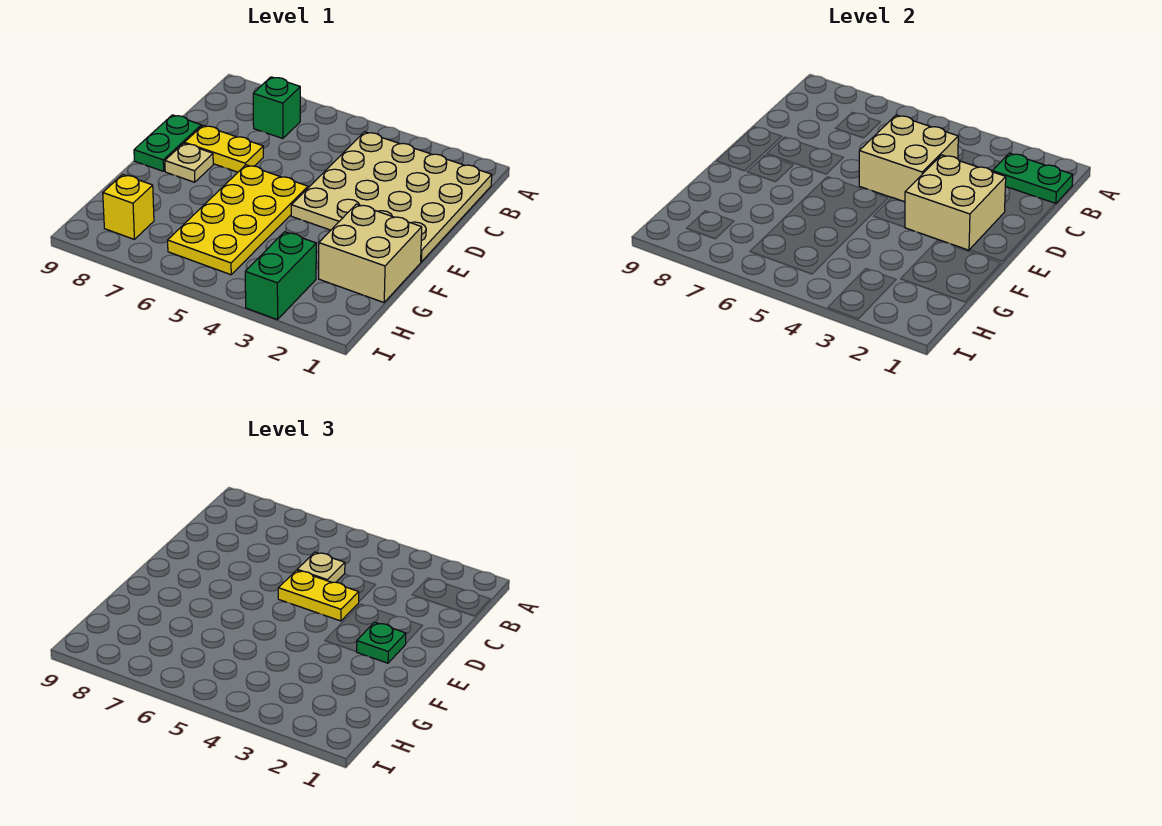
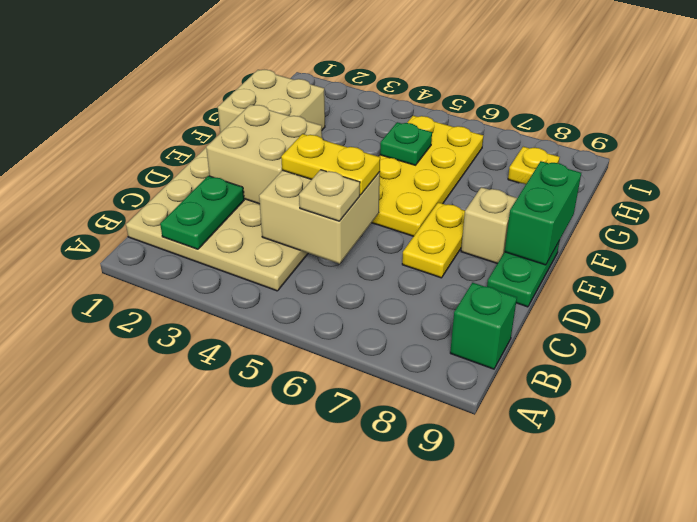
green 1x2 plate [992,153,1073,204] -> green 1x2 plate turned to [160,176,244,249]
green 1x1 brick [253,77,300,139] -> green 1x1 brick moved to [450,283,517,369]
yellow 1x2 plate [184,125,263,172] -> yellow 1x2 plate turned to [402,202,465,278]
green 1x1 plate [357,622,406,663] -> green 1x1 plate moved to [380,122,432,165]
tan 1x1 plate [165,143,213,182] -> tan 1x1 brick [461,187,517,264]
green 1x2 brick [245,232,316,320] -> green 1x2 brick moved to [505,161,581,265]
yellow 1x1 brick [103,174,154,239] -> yellow 1x1 plate [508,147,560,184]

